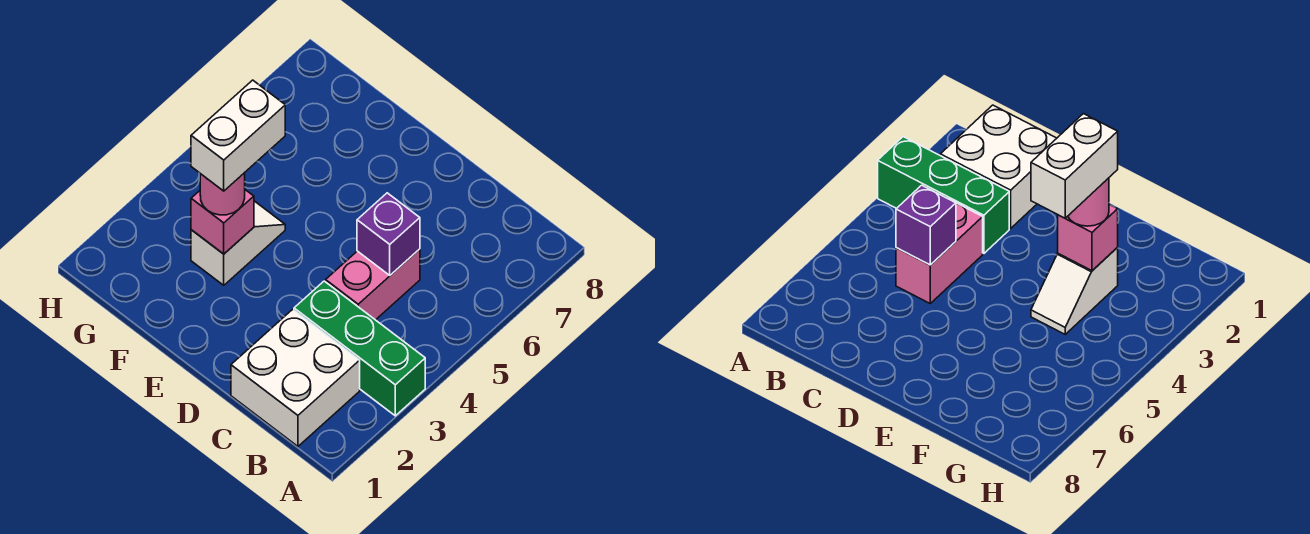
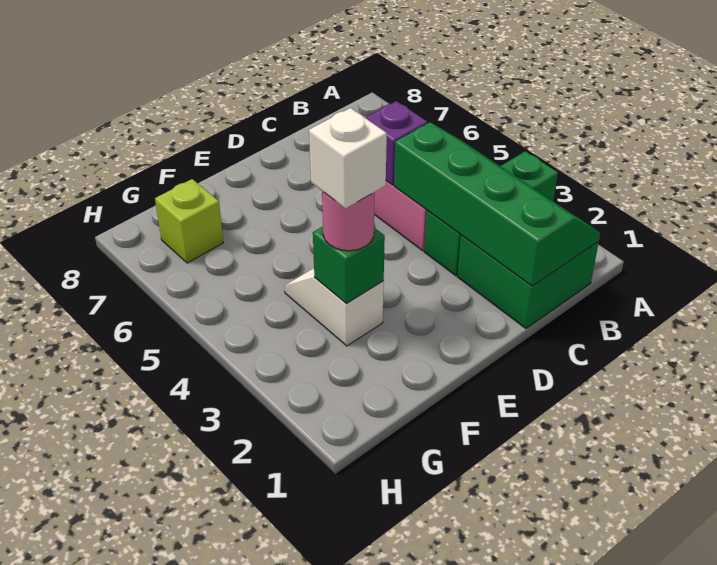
white 2x2 brick [231,310,360,446] -> green 2x2 brick [457,235,599,328]
none -> green 2x4 slope [394,122,600,286]
pink 1x1 brick [191,190,254,254] -> green 1x1 brick [313,226,385,304]
white 1x2 brick [191,80,285,191] -> white 1x1 brick [309,108,387,209]
none -> lime 1x1 brick [155,179,223,263]

